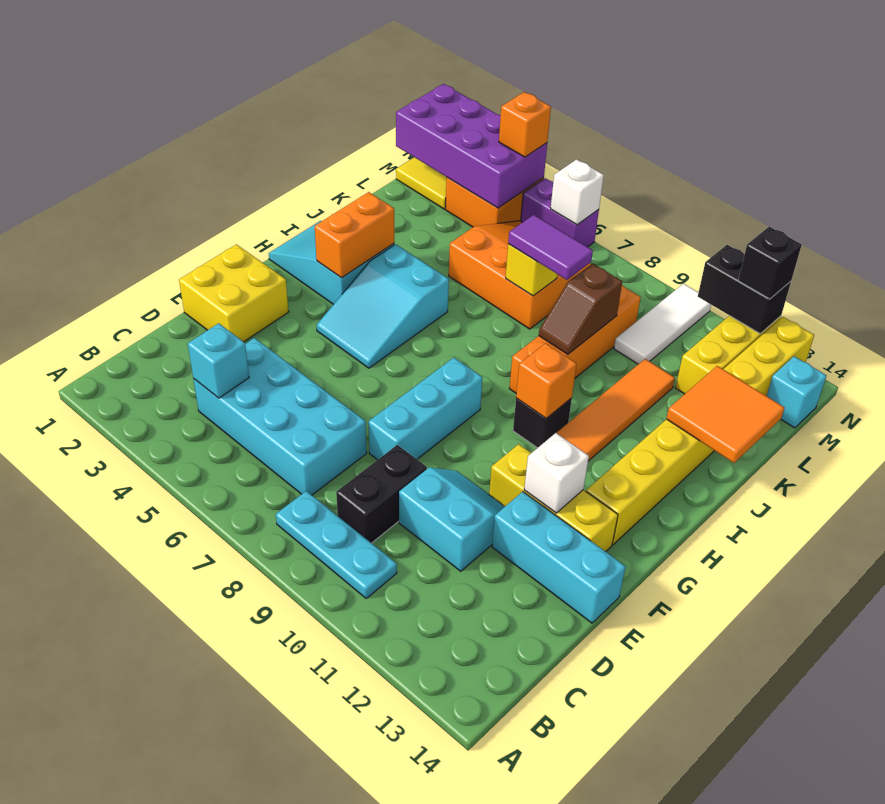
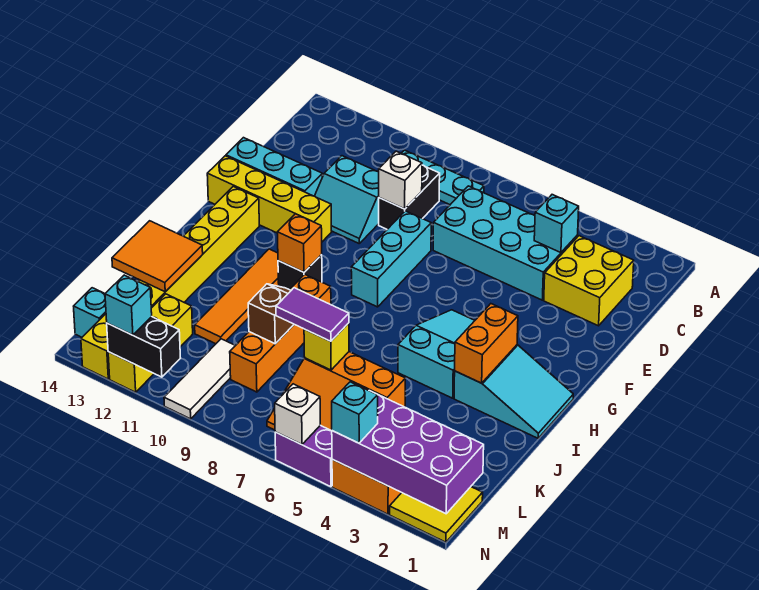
yellow 2x2 brick [179,244,289,342] -> yellow 2x2 brick moved to [544,236,634,326]
yellow 1x3 brick [489,444,618,552] -> yellow 1x4 brick [207,156,332,242]
white 1x1 brick [524,433,589,513] -> white 1x1 brick moved to [379,151,422,209]
orange 1x1 brick [499,92,551,157] -> cyan 1x1 brick [332,382,378,443]
black 1x1 brick [738,227,802,299] -> cyan 1x1 brick [105,275,152,335]

